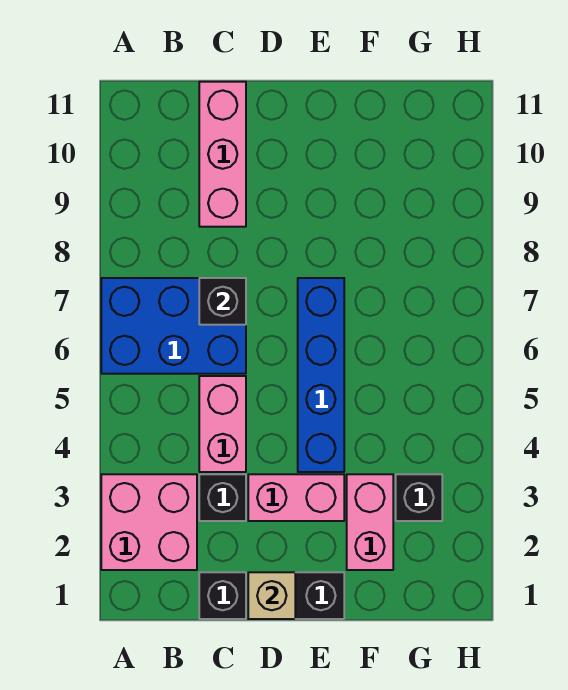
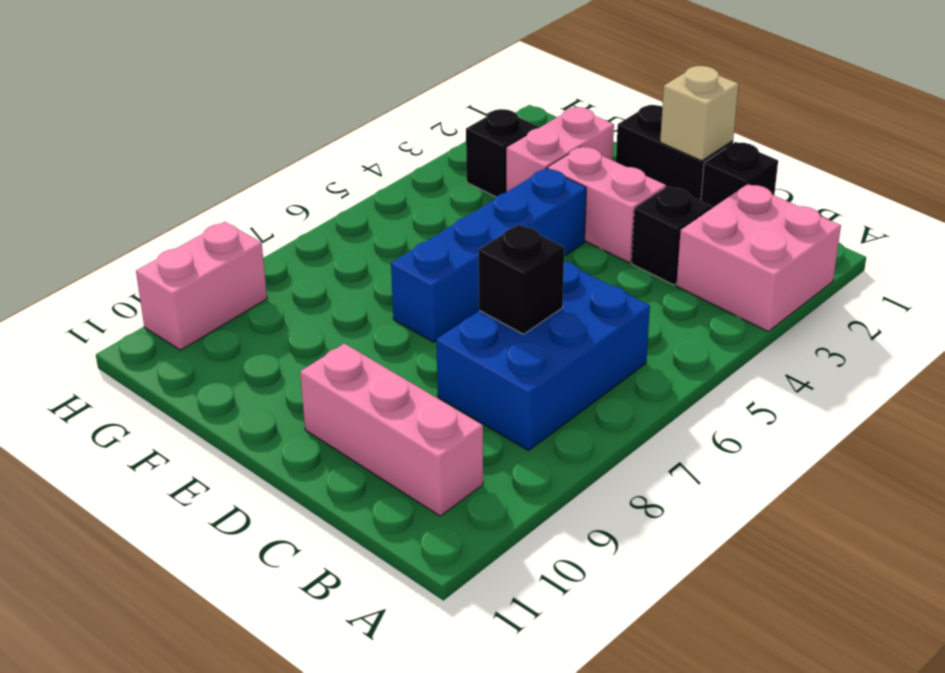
blue 2x3 brick [101,278,246,374] -> blue 2x3 brick turned to [436,262,650,450]
pink 1x2 brick [199,376,246,472] -> pink 1x2 brick moved to [136,222,267,350]
pink 1x3 brick [199,82,246,227] -> pink 1x3 brick turned to [300,344,483,516]

